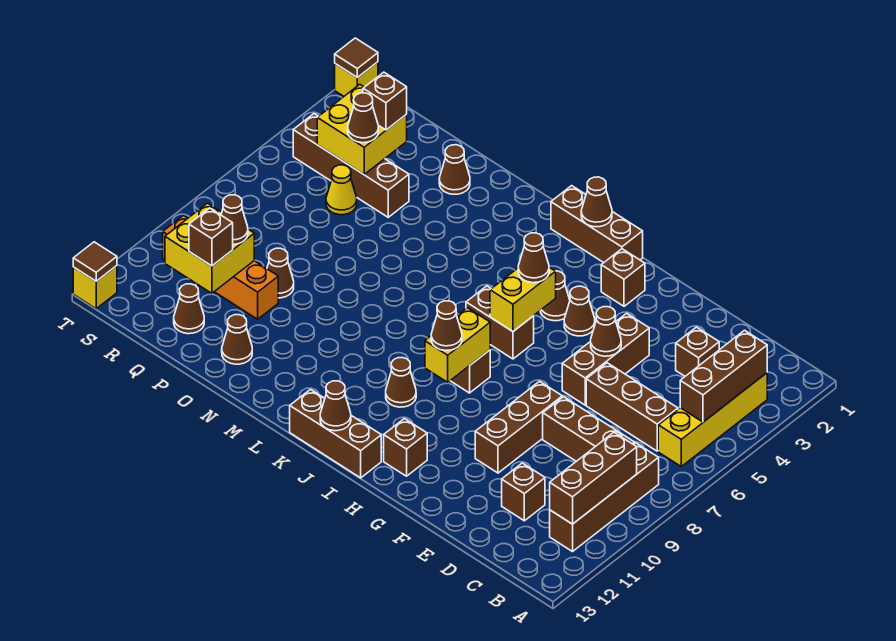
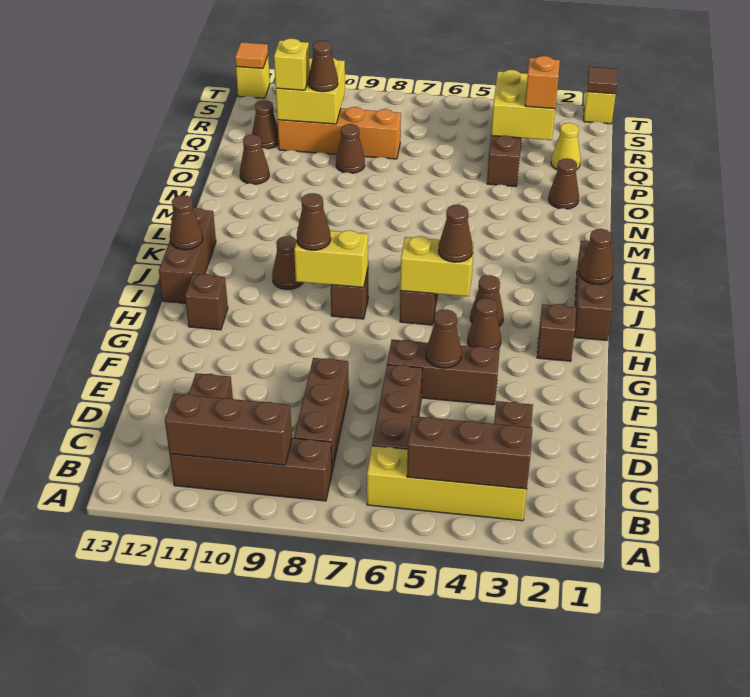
brown 1x3 brick [475,381,562,473] -> none
orange 1x4 brick [163,216,278,319] -> orange 1x4 brick turned to [277,107,401,159]
brown 1x1 brick [363,72,407,130] -> orange 1x1 brick [525,56,560,109]
brown 1x1 cone [348,93,378,143] -> none
yellow 1x1 cone [326,165,357,215] -> yellow 1x1 cone moved to [551,123,581,170]
brown 1x1 brick [189,208,233,266] -> yellow 1x1 brick [274,38,310,90]
brown 1x1 tile [73,242,117,281] -> orange 1x1 tile [235,42,268,69]

